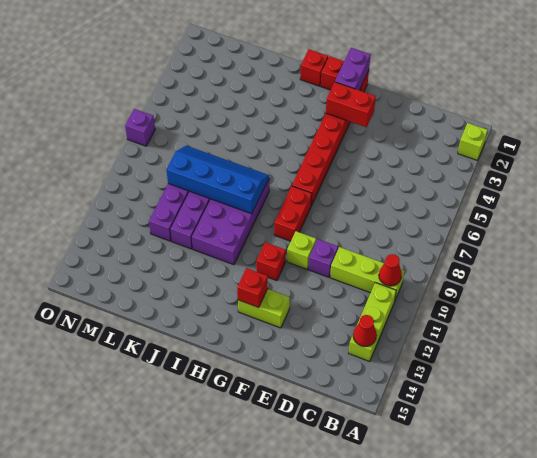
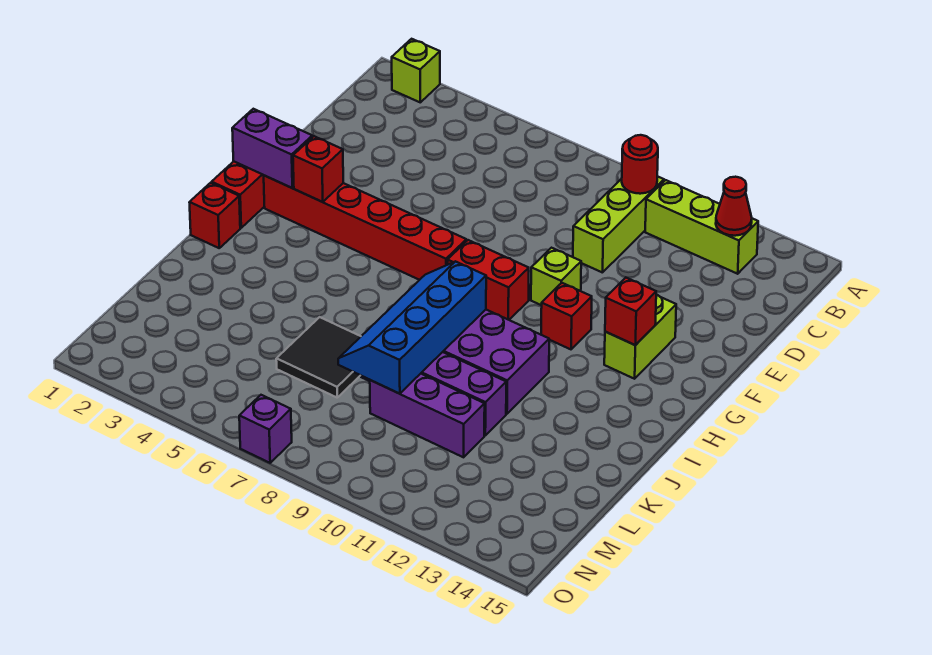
red 1x1 cone [379,254,402,286] -> red 1x1 round brick [622,135,658,194]
purple 1x1 brick [308,239,338,277] -> none
red 1x2 brick [326,82,376,127] -> red 1x1 brick [293,136,343,202]
none -> black 2x2 tile [276,317,361,397]

